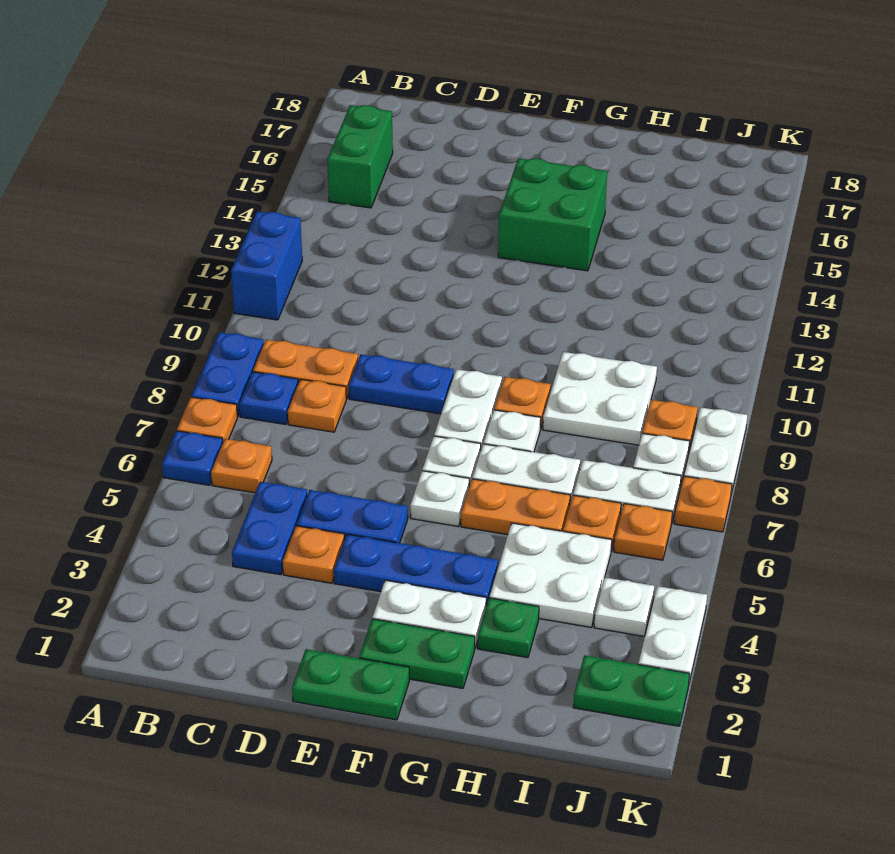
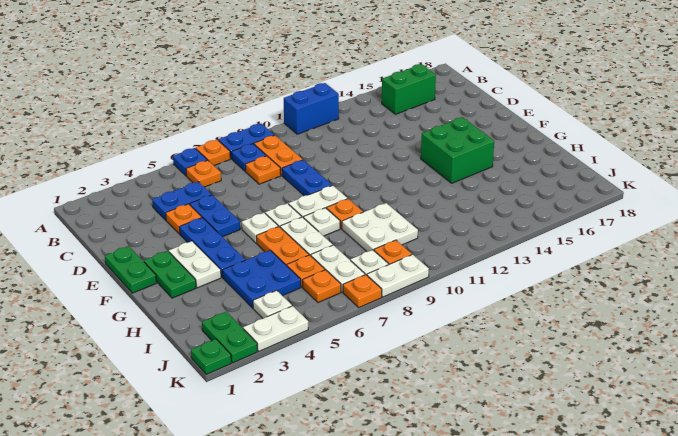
green 1x1 plate [478,598,539,658] -> green 1x1 plate moved to [191,339,231,374]
white 2x2 plate [490,523,612,627] -> blue 2x2 plate [223,250,301,308]

